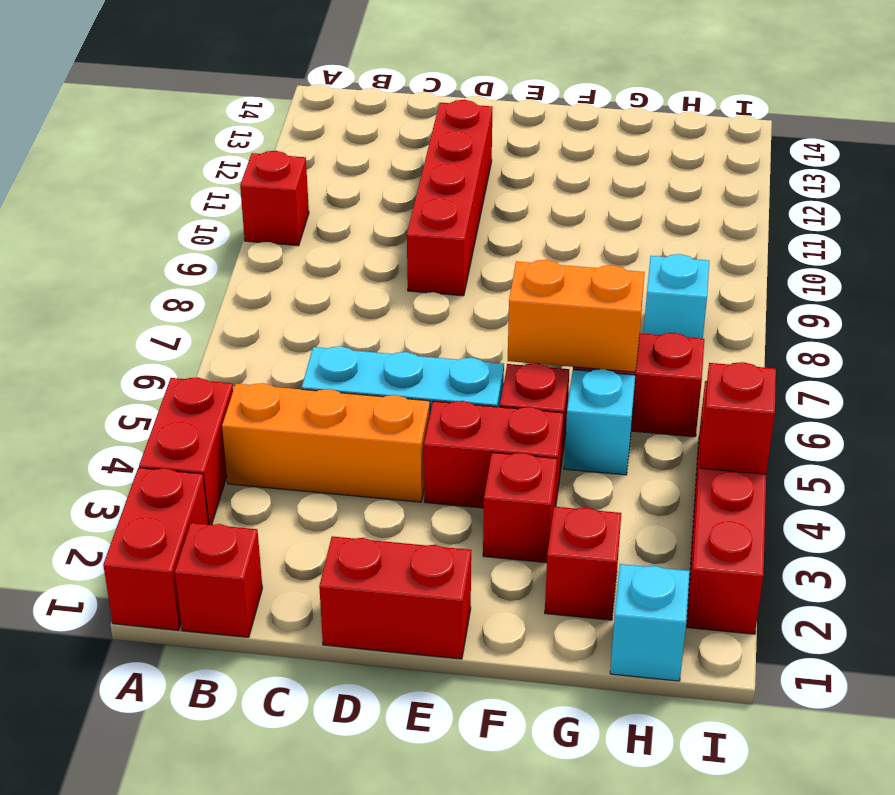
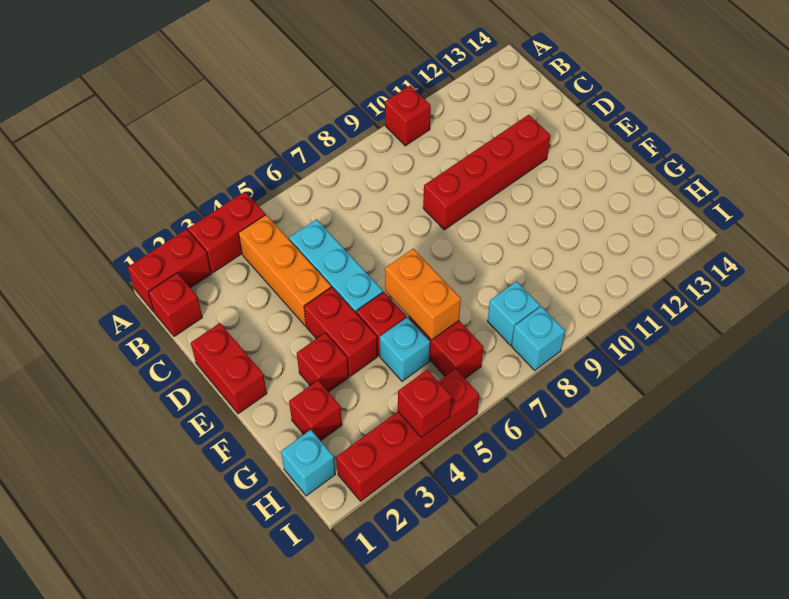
none -> cyan 1x1 brick [511,306,565,370]

